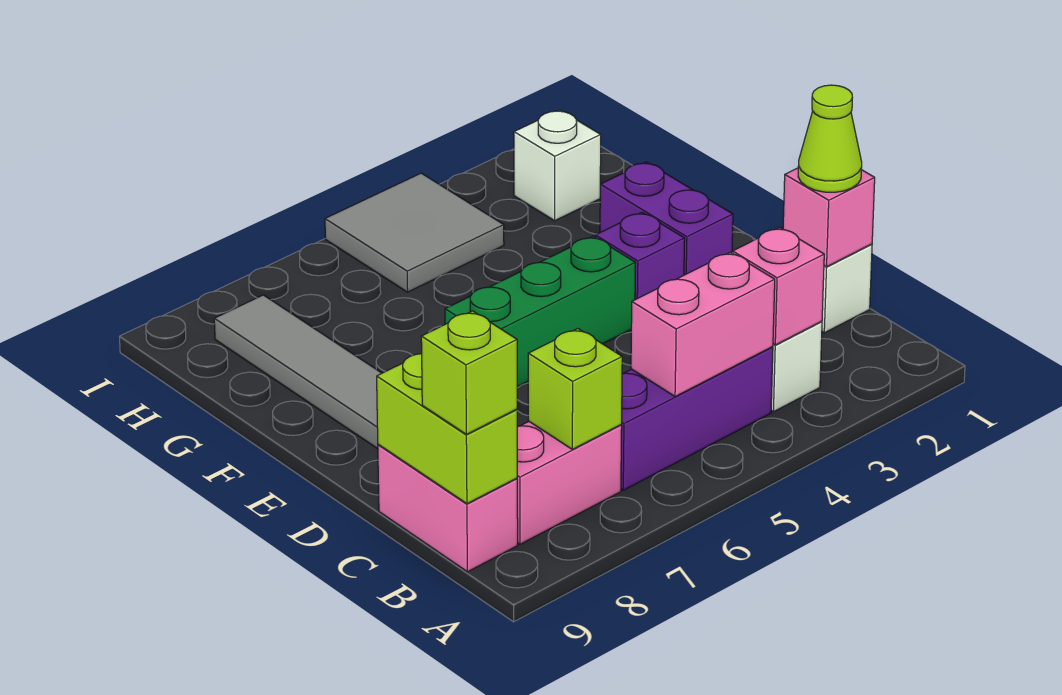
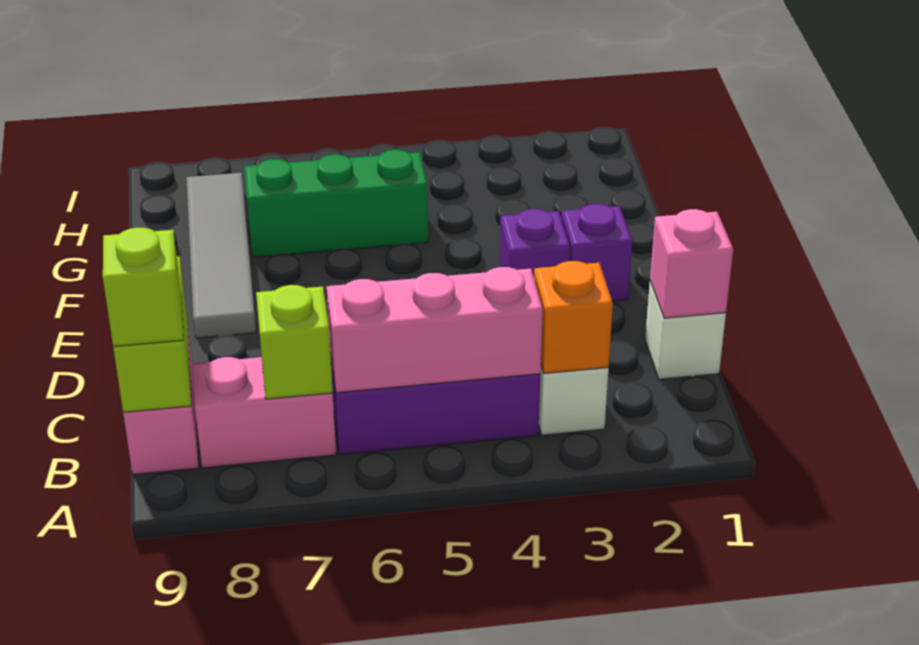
pink 1x1 brick [733,227,824,345] -> orange 1x1 brick [534,261,613,373]
pink 1x2 brick [631,252,775,397] -> pink 1x3 brick [327,267,543,393]
lime 1x1 cone [798,85,862,192] -> none
purple 1x2 brick [600,162,733,275] -> purple 1x1 brick [562,204,632,301]
green 1x3 brick [445,236,636,387] -> green 1x3 brick moved to [244,150,428,257]
white 1x1 brick [514,110,601,221] -> none
grey 2x2 tile [325,173,504,292] -> none

